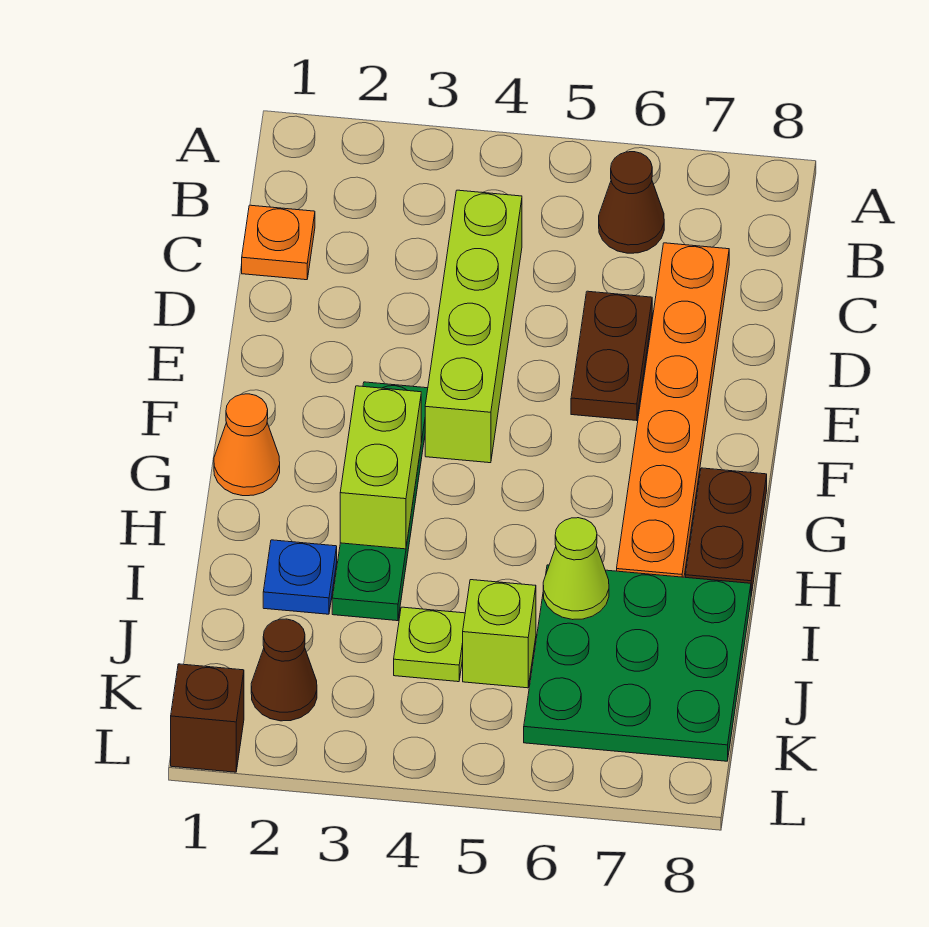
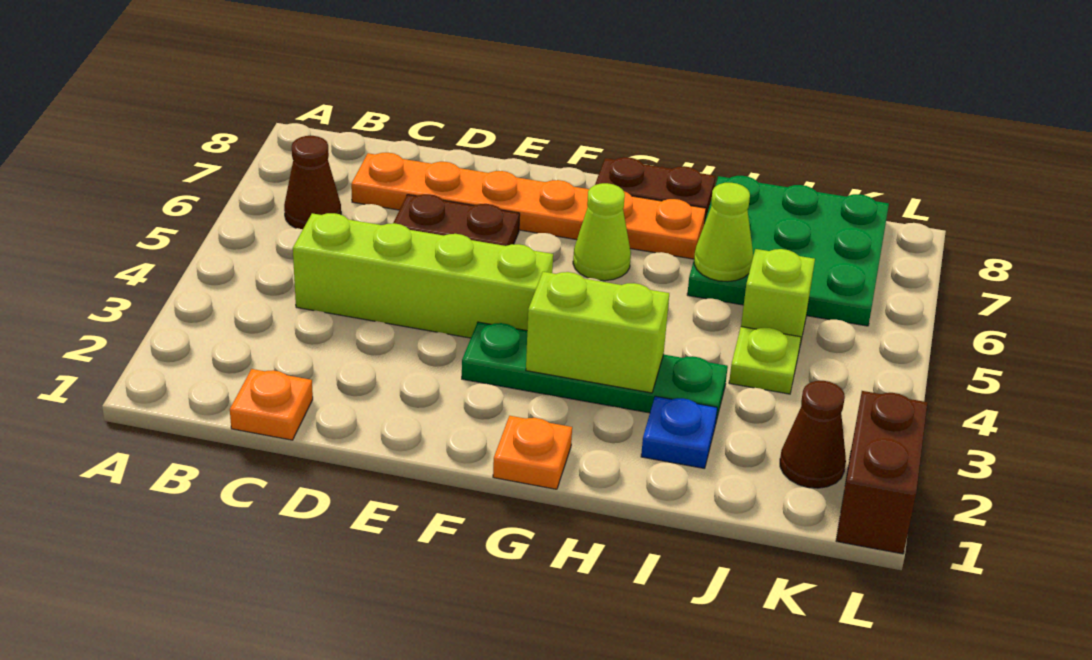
orange 1x1 cone [214,394,280,496] -> orange 1x1 plate [493,416,572,489]
none -> lime 1x1 cone [573,183,631,281]
brown 1x1 brick [171,664,244,772] -> brown 1x2 brick [836,391,928,554]

